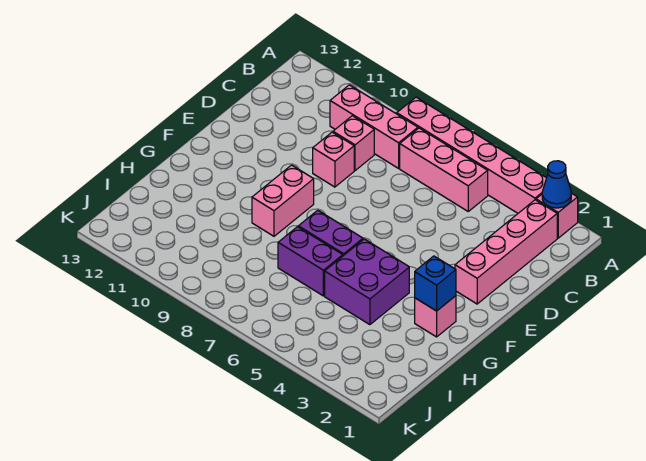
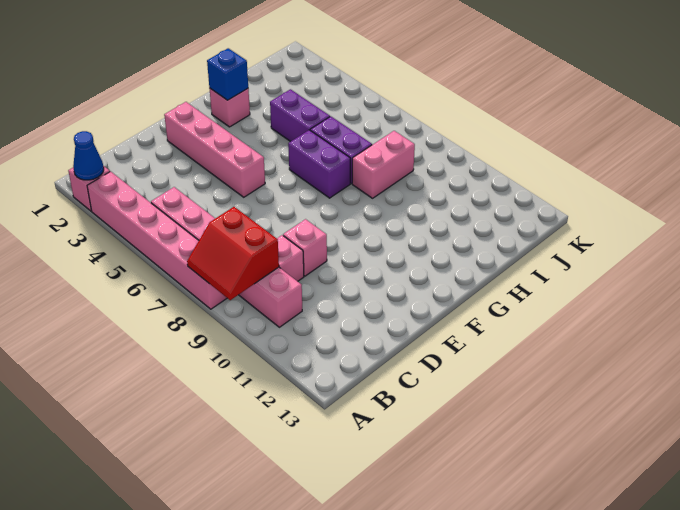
none -> red 2x2 slope [187,207,279,300]
pink 1x4 brick [455,200,557,304] -> pink 1x4 brick turned to [164,102,265,197]
pink 1x2 brick [252,165,314,236] -> pink 1x2 brick moved to [352,131,415,198]
purple 2x2 brick [325,239,409,325] -> purple 1x2 brick [270,89,330,142]

